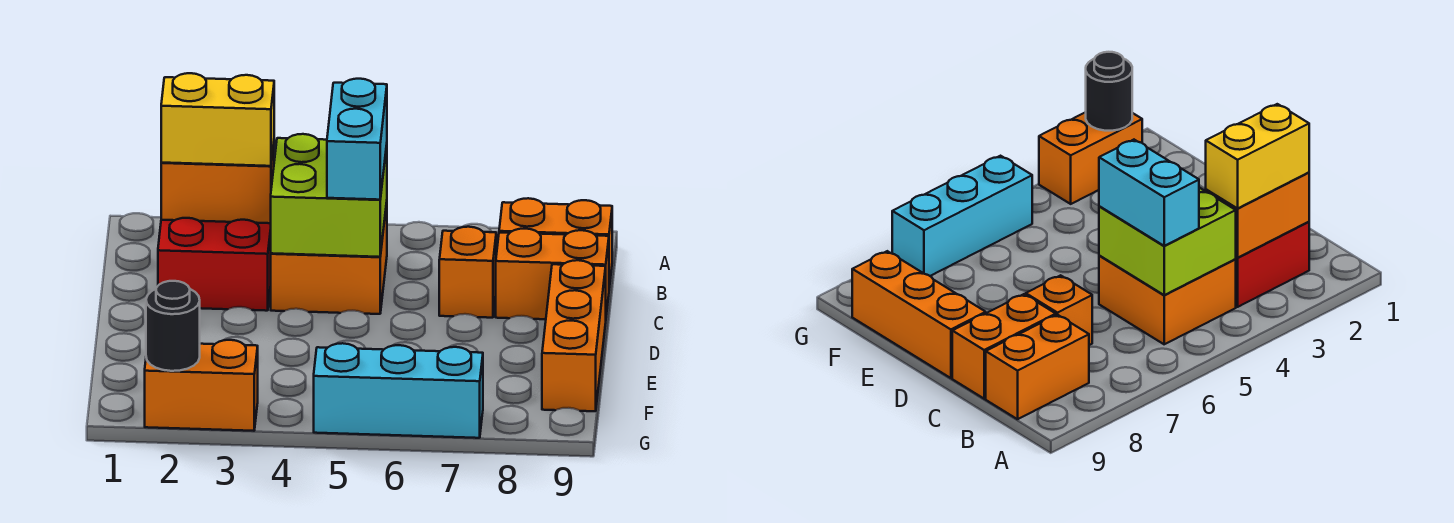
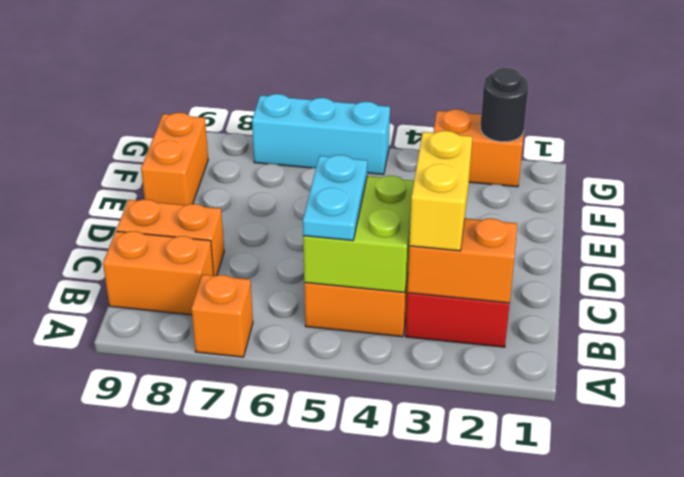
yellow 1x2 brick [161,73,274,166] -> yellow 1x2 brick turned to [409,131,472,251]
cyan 1x2 brick [327,79,387,200] -> cyan 1x2 plate [303,155,367,241]
orange 1x1 brick [439,227,496,318] -> orange 1x1 brick moved to [191,275,253,357]
orange 1x3 brick [542,260,606,411] -> orange 1x2 brick [141,113,208,205]

